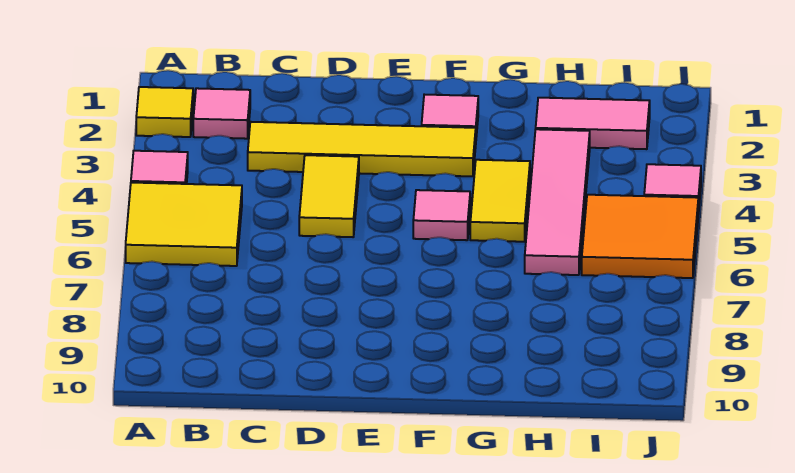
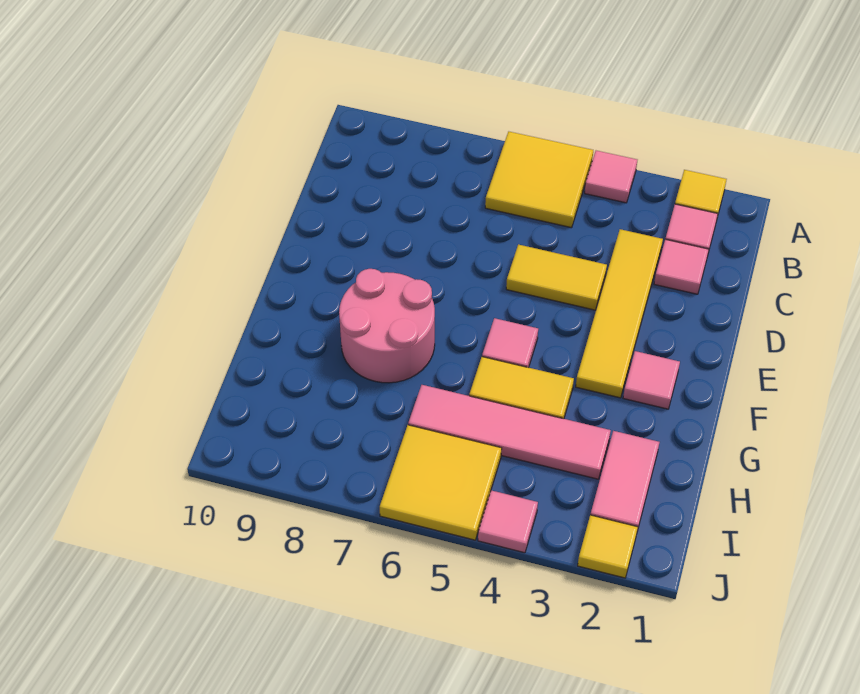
none -> pink 1x1 tile [654,239,709,294]
none -> pink 2x2 round brick [339,269,435,383]
orange 2x2 tile [582,195,698,278] -> yellow 2x2 tile [380,425,502,540]
none -> yellow 1x1 tile [578,515,638,578]

